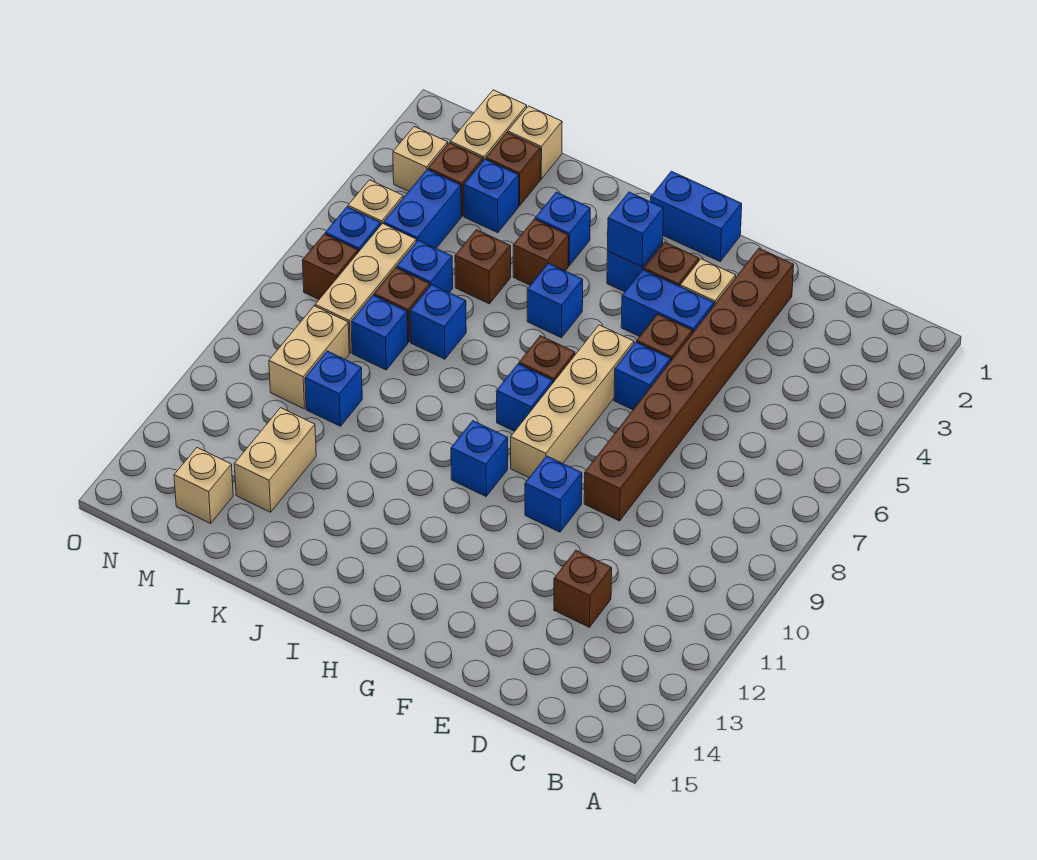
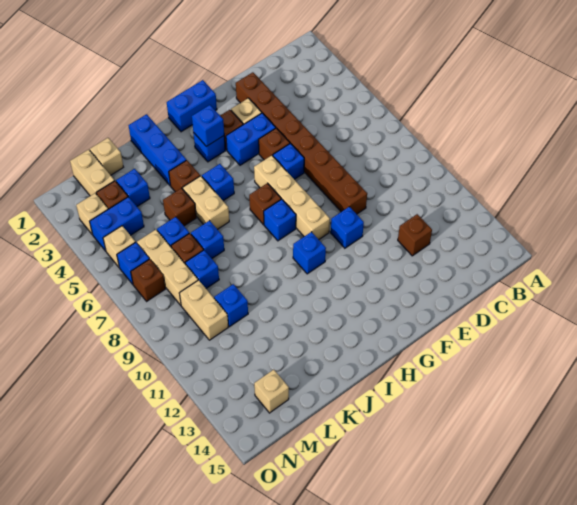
blue 1x1 brick [535,192,590,266] -> blue 1x3 brick [129,114,186,186]
brown 1x1 brick [486,133,541,206] -> none
tan 1x2 brick [234,408,316,512] -> tan 1x2 brick moved to [183,176,229,230]
blue 1x2 brick [384,169,461,248] -> blue 1x2 brick turned to [90,197,144,251]

